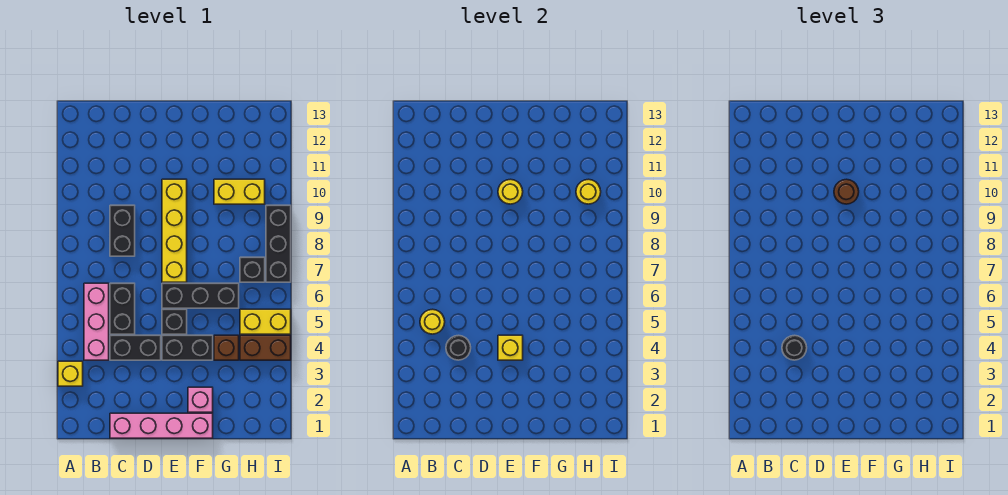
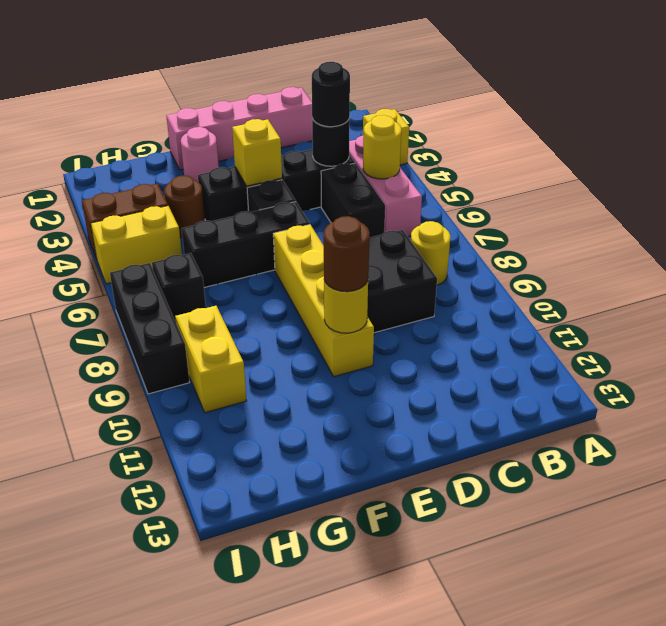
black 1x2 brick [110,205,135,256] -> black 2x2 brick [367,230,437,333]
pink 1x1 brick [188,387,213,412] -> pink 1x1 round brick [181,127,219,182]
brown 1x1 brick [214,335,239,360] -> brown 1x1 round brick [164,176,205,238]
yellow 1x2 brick [214,179,265,204] -> yellow 1x2 brick turned to [175,306,246,413]
yellow 1x1 round brick [576,179,601,204] -> yellow 1x1 round brick moved to [411,221,450,285]

